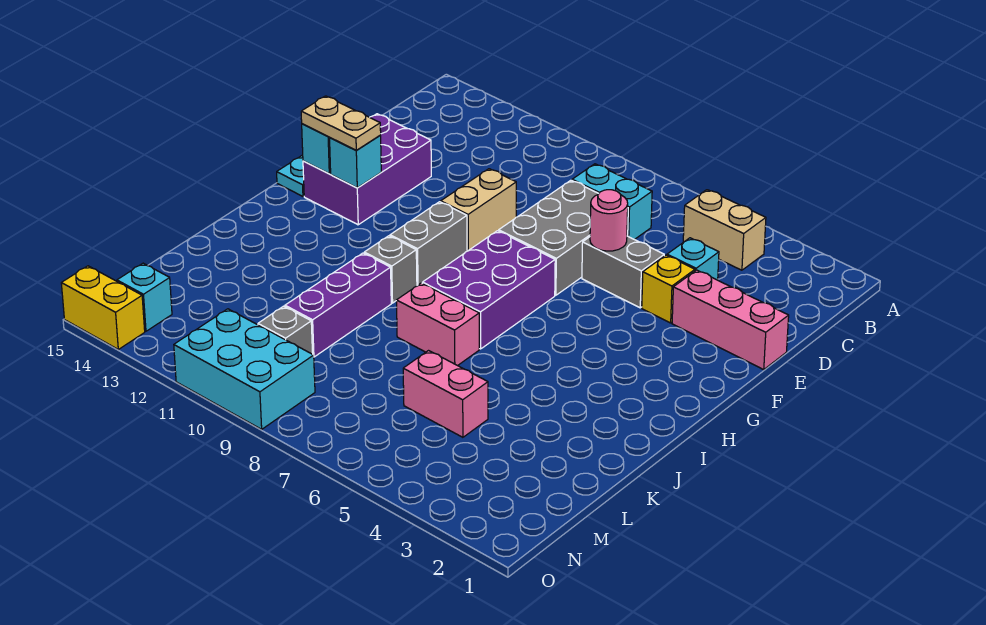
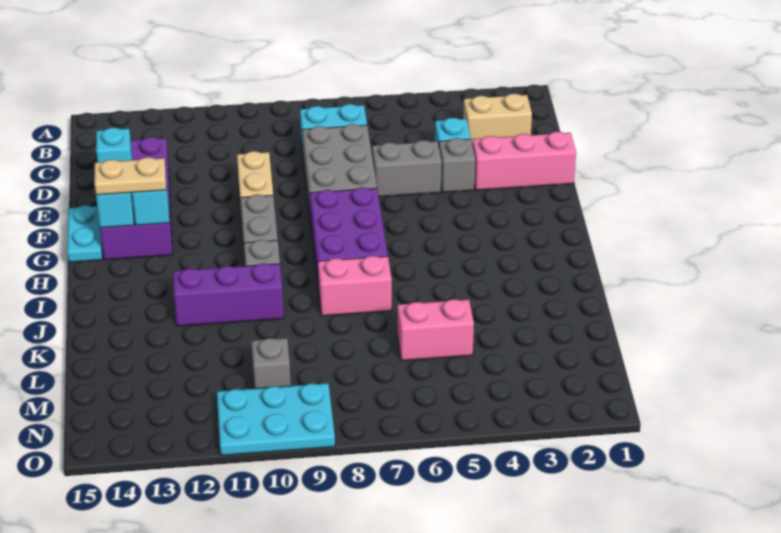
tan 1x2 brick [683,190,766,270] -> tan 1x2 brick moved to [463,93,532,143]
yellow 1x1 brick [642,255,695,323] -> grey 1x1 brick [439,138,475,192]
pink 1x1 round brick [590,190,628,251] -> none
purple 2x3 brick [303,114,431,225] -> purple 2x4 brick [100,137,172,260]
purple 1x3 brick [285,253,391,357] -> purple 1x3 brick turned to [173,263,284,326]
cyan 2x3 brick [174,309,315,429] -> cyan 2x3 plate [217,383,335,455]
cyan 1x1 brick [117,263,172,331] -> cyan 1x1 brick moved to [96,127,133,162]
yellow 1x2 brick [61,266,145,349] -> none

